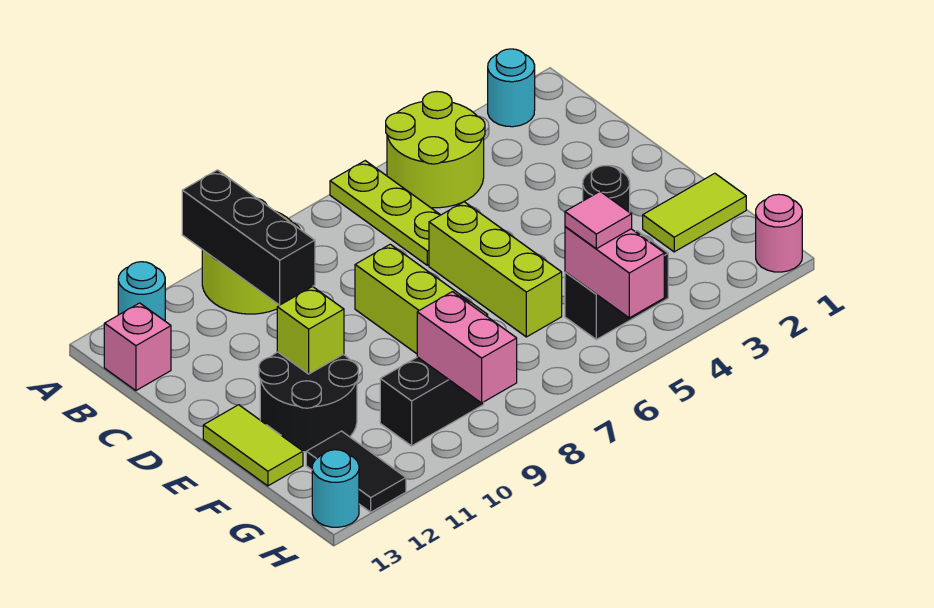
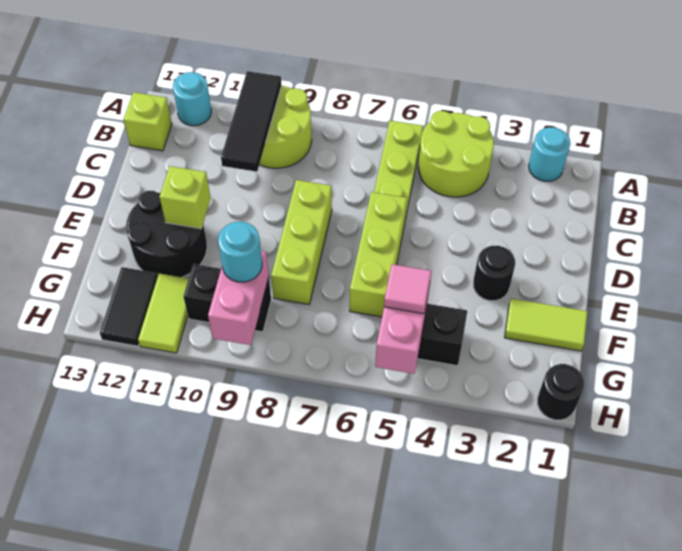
black 1x3 brick [182,170,315,305] -> black 1x3 tile [221,71,282,172]
pink 1x1 brick [104,303,171,391] -> lime 1x1 brick [123,92,172,151]
lime 1x2 tile [203,405,303,486] -> lime 1x2 tile moved to [138,274,189,353]
pink 1x1 round brick [756,194,802,272] -> black 1x1 round brick [537,364,584,420]
cyan 1x1 round brick [312,450,359,527] -> cyan 1x1 round brick moved to [218,222,262,282]

